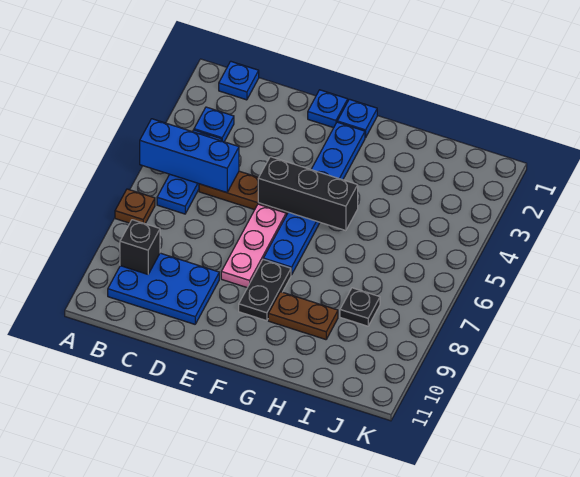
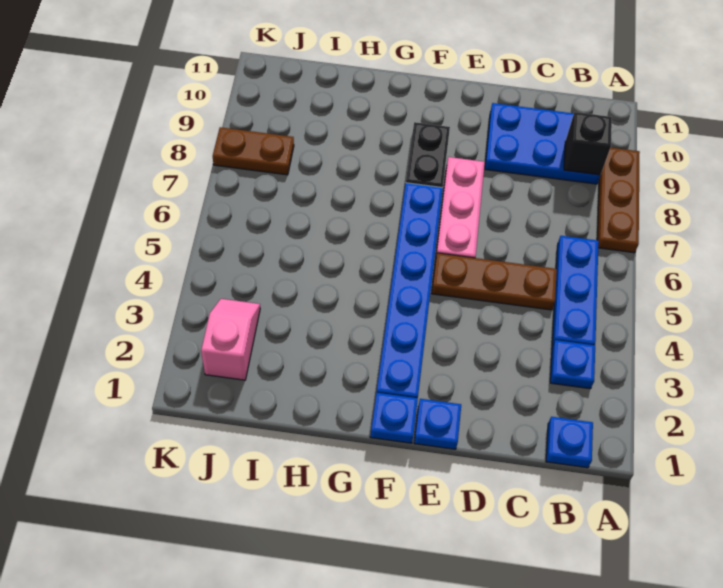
blue 1x3 brick [140,119,239,193] -> none
brown 1x1 plate [115,189,155,224] -> brown 1x3 plate [597,148,640,253]
black 1x3 brick [258,157,358,231] -> none
brown 1x2 plate [268,292,338,340] -> brown 1x2 plate moved to [213,127,294,175]
black 1x1 plate [340,288,380,326] -> none
none -> pink 1x2 slope [201,299,260,380]

